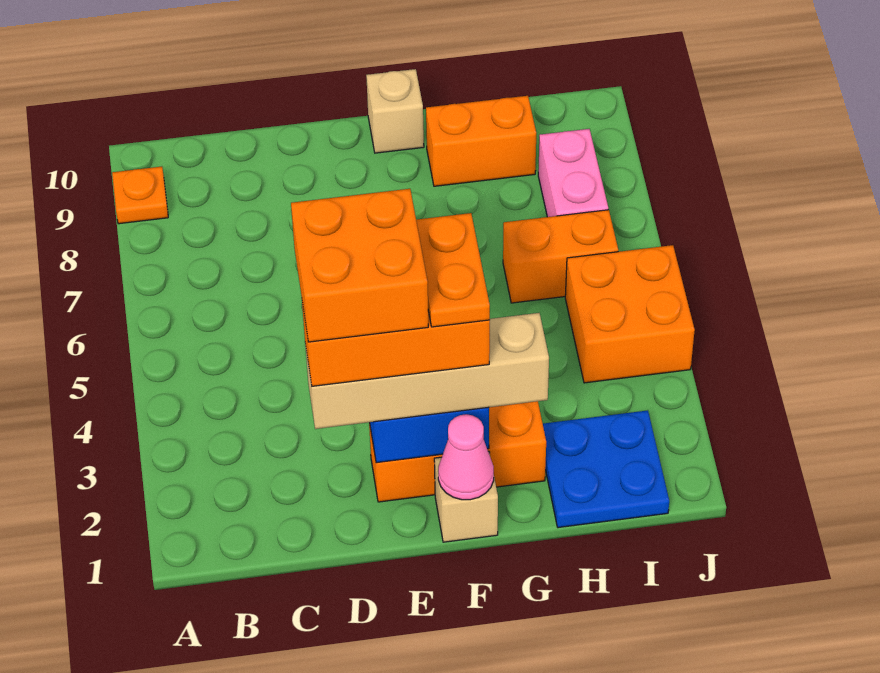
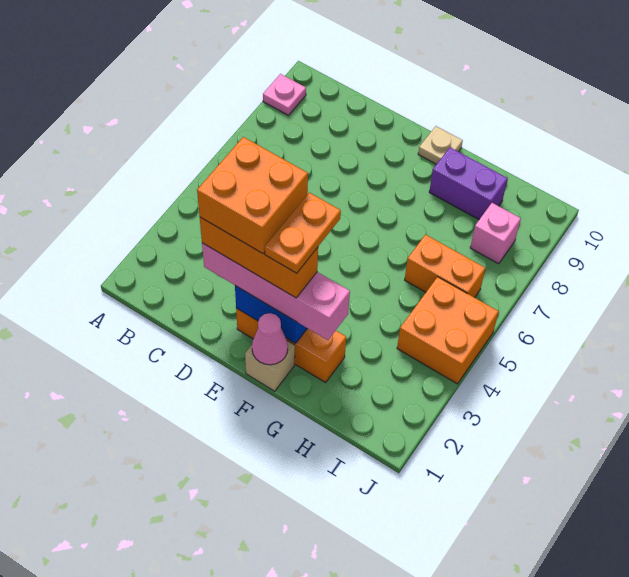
orange 1x1 plate [112,167,168,224] -> pink 1x1 plate [263,74,306,115]
tan 1x4 brick [305,313,549,429] -> pink 1x4 brick [202,243,350,340]
tan 1x1 brick [366,69,424,153] -> tan 1x1 plate [418,126,463,164]
orange 1x2 brick [426,96,536,186] -> purple 1x2 brick [429,148,508,219]
blue 2x2 plate [543,410,669,528] -> none
pink 1x2 brick [538,129,608,217] -> pink 1x1 brick [470,203,521,264]

